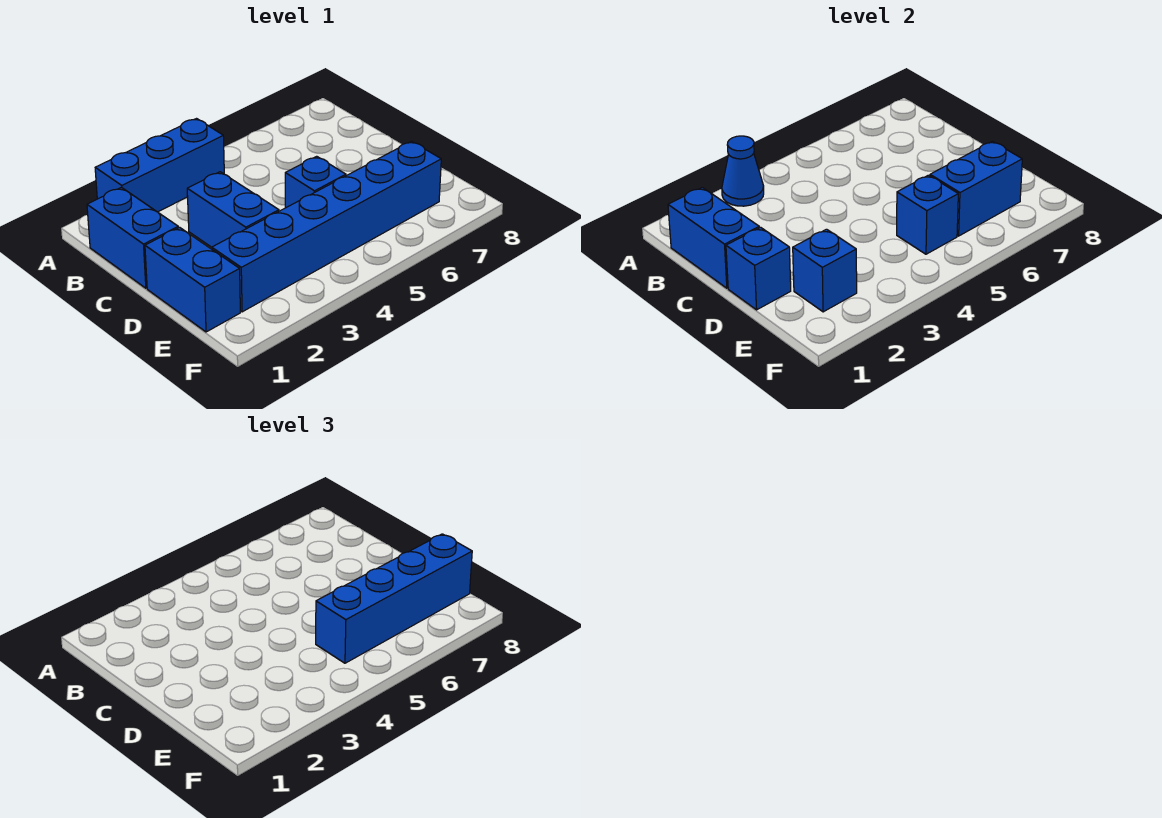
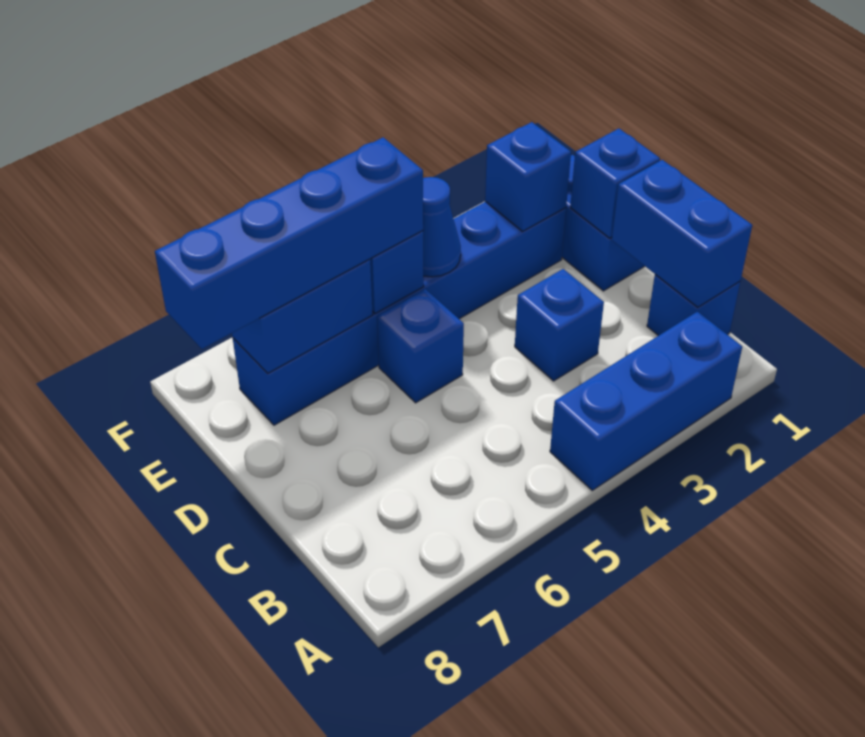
blue 1x1 cone [722,136,764,206] -> blue 1x1 cone moved to [423,177,461,277]
blue 1x2 brick [87,187,178,288] -> blue 1x1 brick [647,274,740,336]
blue 1x2 brick [187,172,279,247] -> blue 1x1 brick [515,269,604,381]

